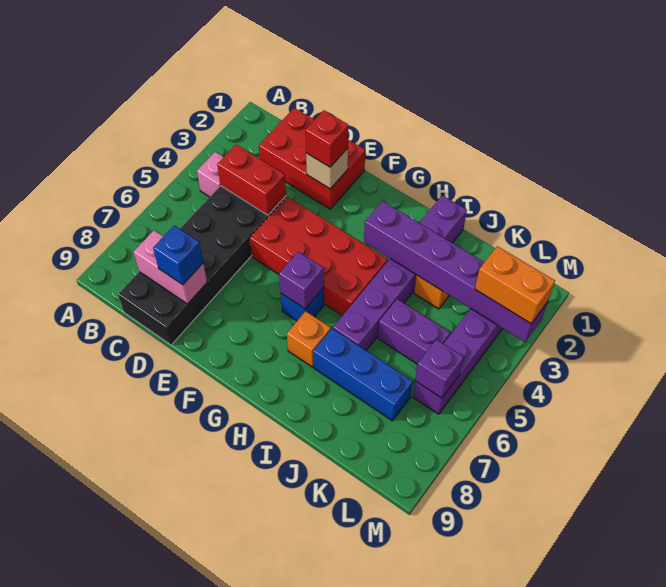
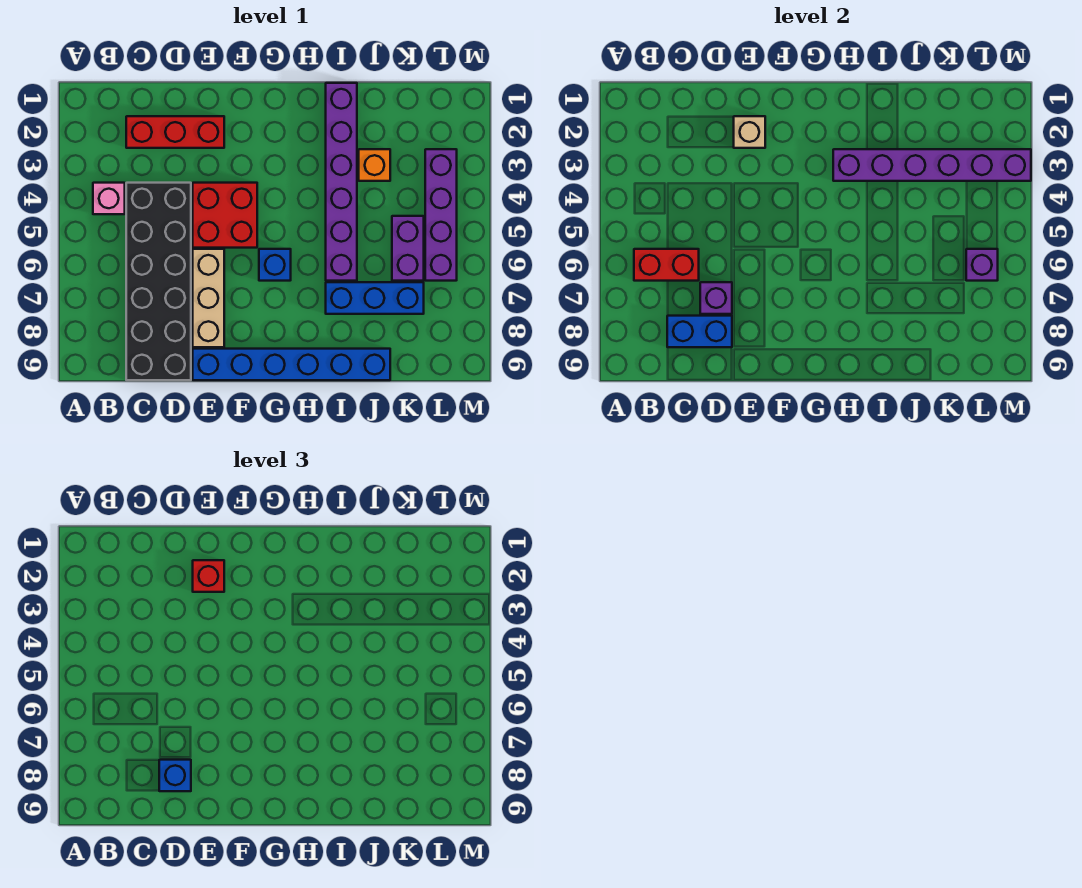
red 2x3 brick [259,108,365,209] -> red 1x3 brick [126,116,224,148]
red 1x2 brick [217,145,286,215] -> red 1x2 brick moved to [634,249,699,281]
pink 1x2 brick [133,230,207,304] -> blue 1x2 brick [667,316,732,347]
red 2x4 brick [250,197,388,316] -> red 2x2 brick [193,183,257,248]
none -> tan 1x3 brick [193,249,224,347]
none -> blue 1x6 brick [193,349,390,380]
purple 1x1 brick [279,252,324,309] -> purple 1x1 brick moved to [700,282,732,314]
orange 1x1 brick [287,311,331,367] -> none
purple 1x2 brick [378,299,450,364] -> purple 1x2 brick turned to [392,216,424,281]
orange 1x2 brick [475,246,555,324] -> none

